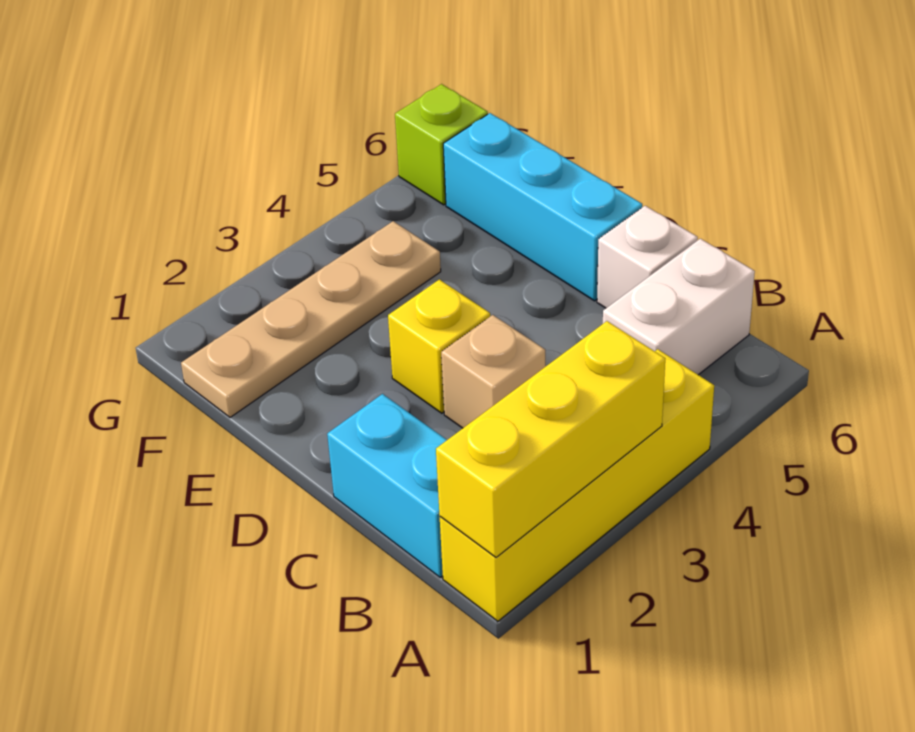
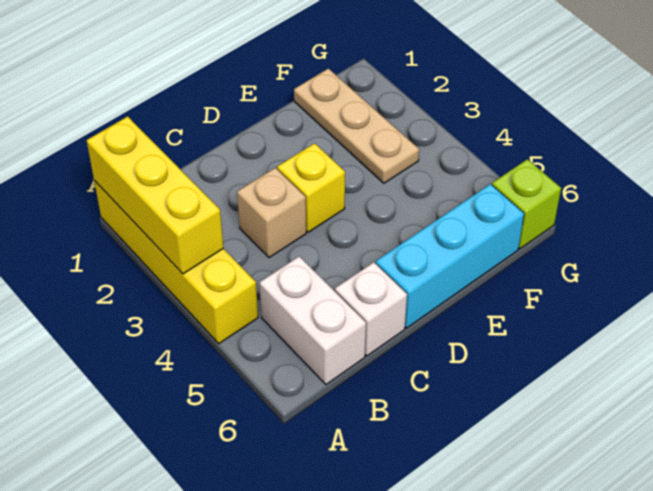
cyan 1x2 brick [327,394,447,577] -> none
tan 1x4 plate [181,221,441,417] -> tan 1x3 plate [294,69,419,183]

